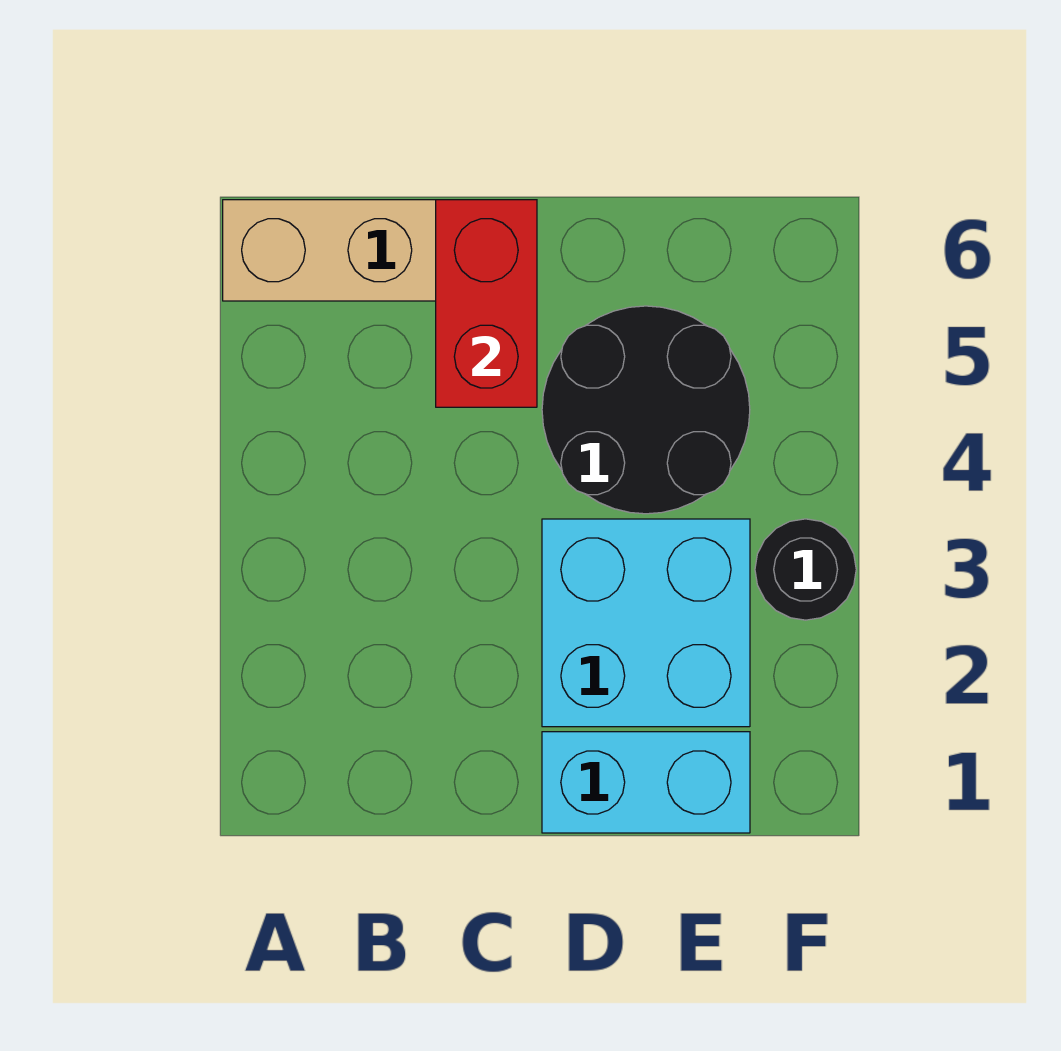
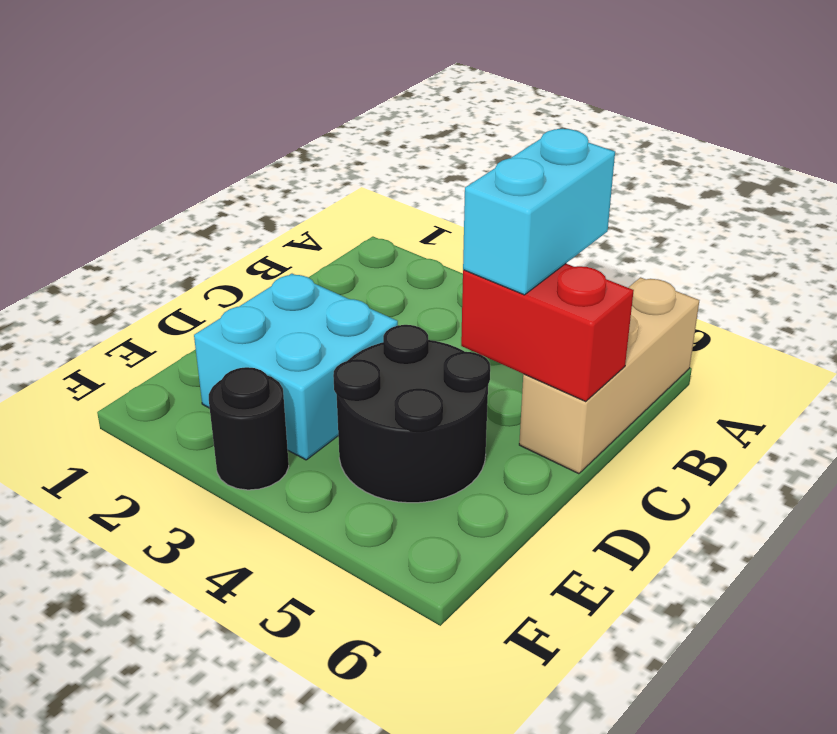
cyan 1x2 brick [542,732,750,833] -> cyan 1x2 brick moved to [463,129,615,295]

